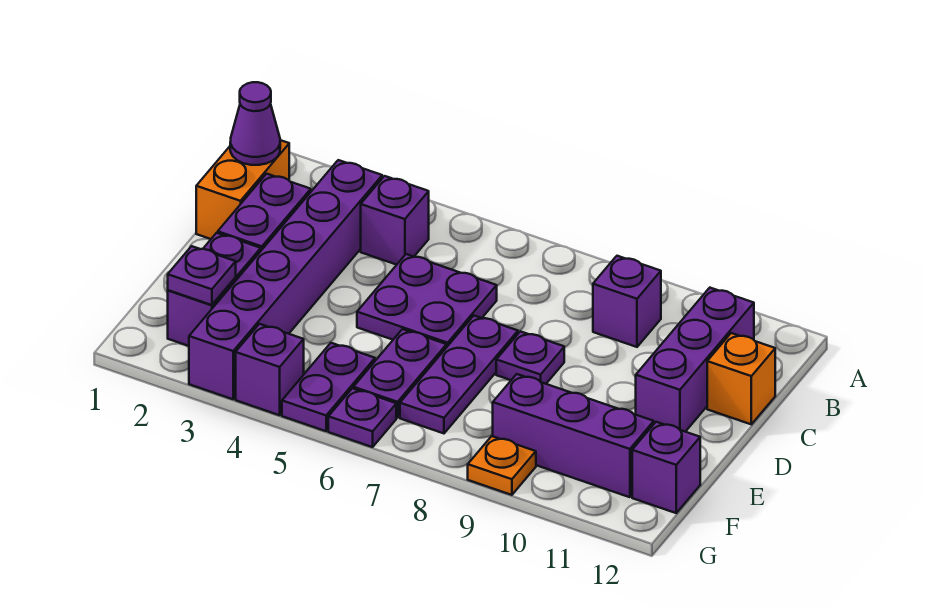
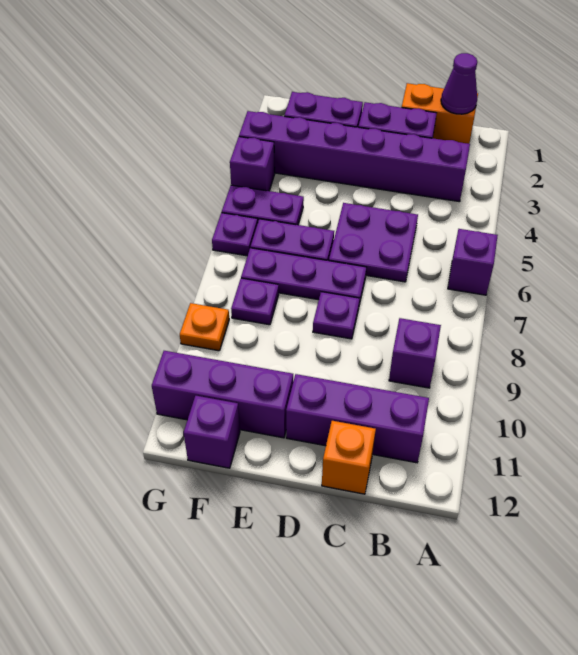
purple 1x1 brick [361,176,429,265] -> purple 1x1 brick moved to [448,229,498,295]
purple 1x1 plate [168,246,236,305] -> purple 1x1 plate moved to [231,278,279,325]
purple 1x3 brick [493,374,654,497] -> purple 1x3 brick turned to [152,351,293,438]

